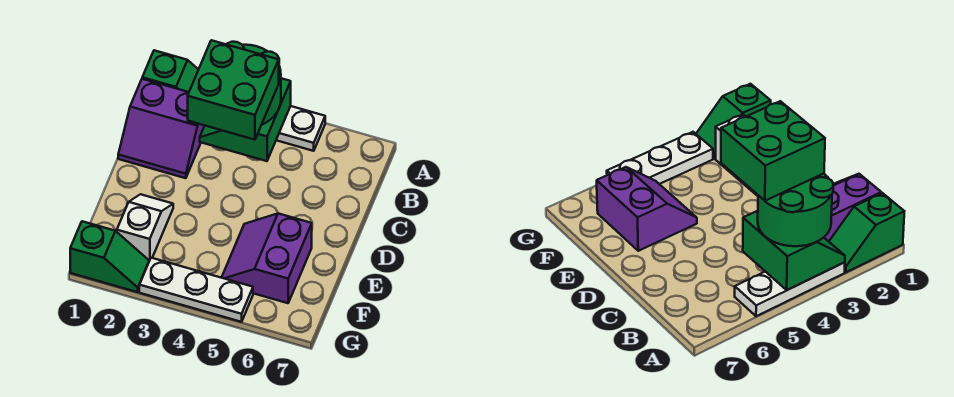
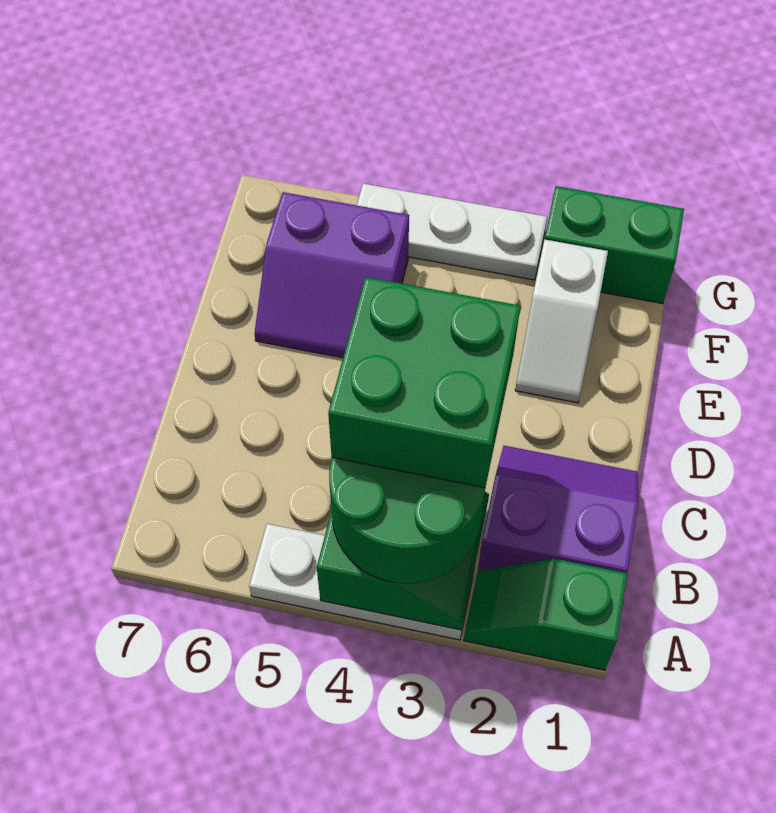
purple 2x2 slope [222,214,312,303] -> purple 2x2 slope turned to [255,192,409,358]
green 1x2 slope [70,221,149,292] -> green 1x2 brick [545,186,684,304]

